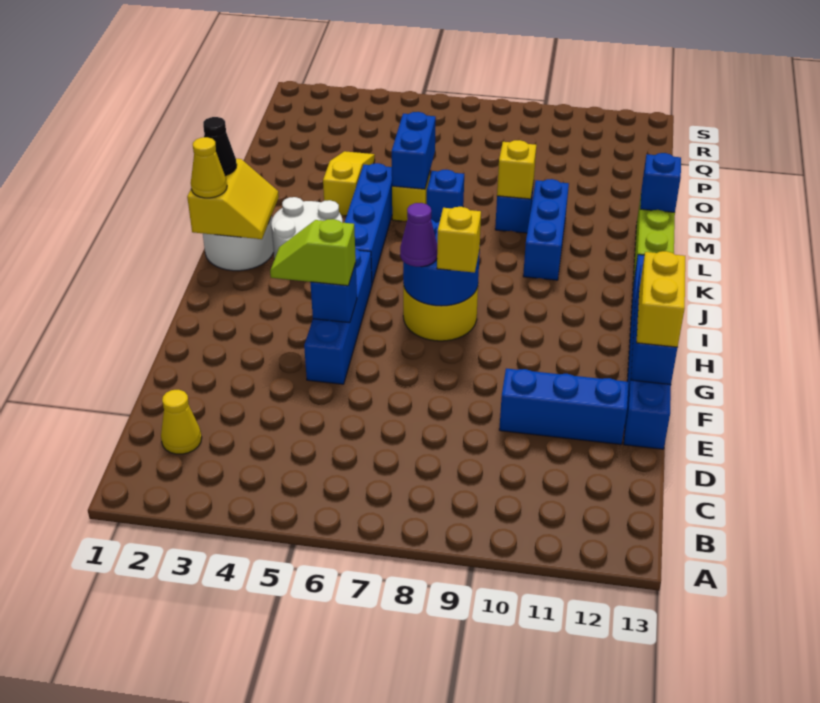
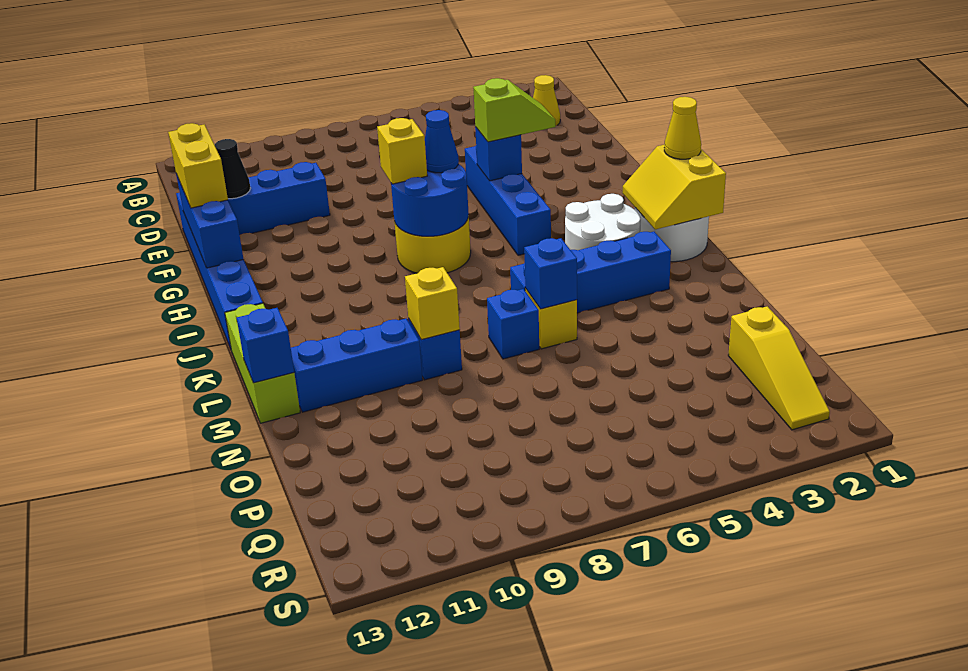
purple 1x1 cone [400,203,437,267] -> blue 1x1 cone [425,110,459,173]
blue 1x4 brick [344,163,392,284] -> blue 1x4 brick turned to [510,232,671,313]
black 1x1 cone [203,117,237,176] -> black 1x1 cone moved to [215,139,251,199]
blue 1x3 brick [523,179,569,280] -> blue 1x3 brick turned to [291,319,423,412]
yellow 1x3 slope [323,151,375,216] -> yellow 1x3 slope moved to [728,306,830,430]
blue 1x2 brick [392,112,436,189] -> blue 1x1 brick [524,238,577,309]

